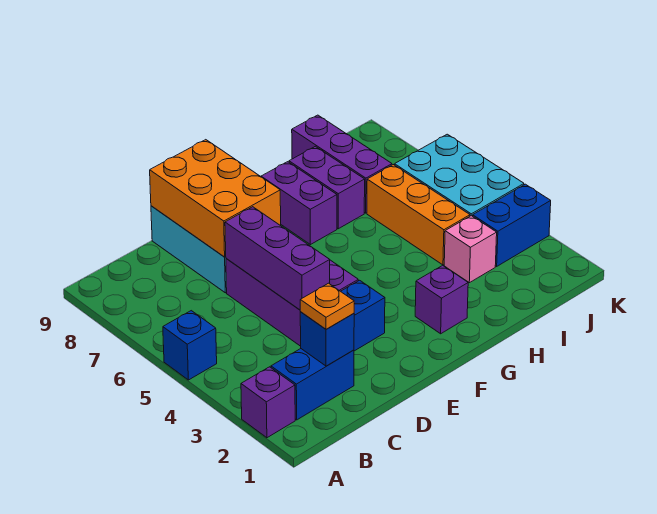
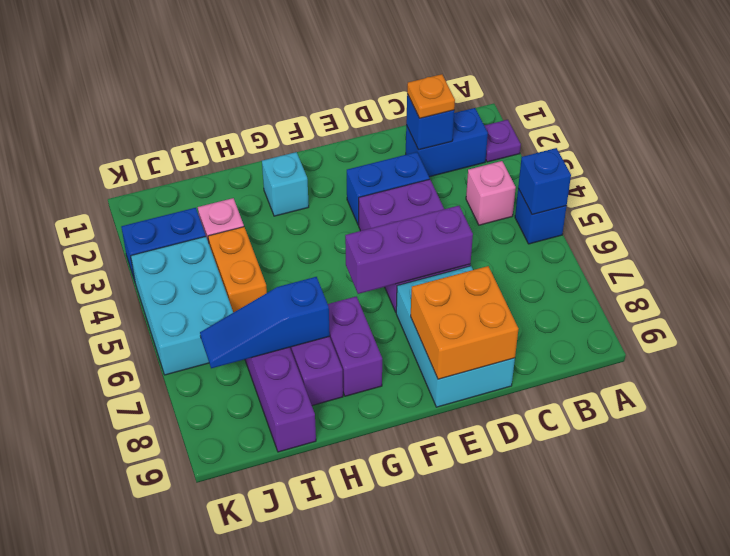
purple 1x1 brick [241,367,295,438] -> purple 1x1 plate [484,120,521,162]
none -> blue 1x1 brick [518,148,571,215]
none -> pink 1x1 brick [466,161,516,225]
purple 1x3 brick [225,207,330,310] -> purple 1x3 brick turned to [345,206,473,294]
orange 2x3 brick [150,140,281,257] -> orange 2x2 brick [411,266,518,379]
purple 1x1 brick [415,265,468,334] -> cyan 1x1 brick [262,152,309,216]
none -> blue 1x3 slope [200,277,330,368]
orange 1x3 brick [367,165,470,265] -> orange 1x2 brick [208,227,267,312]

